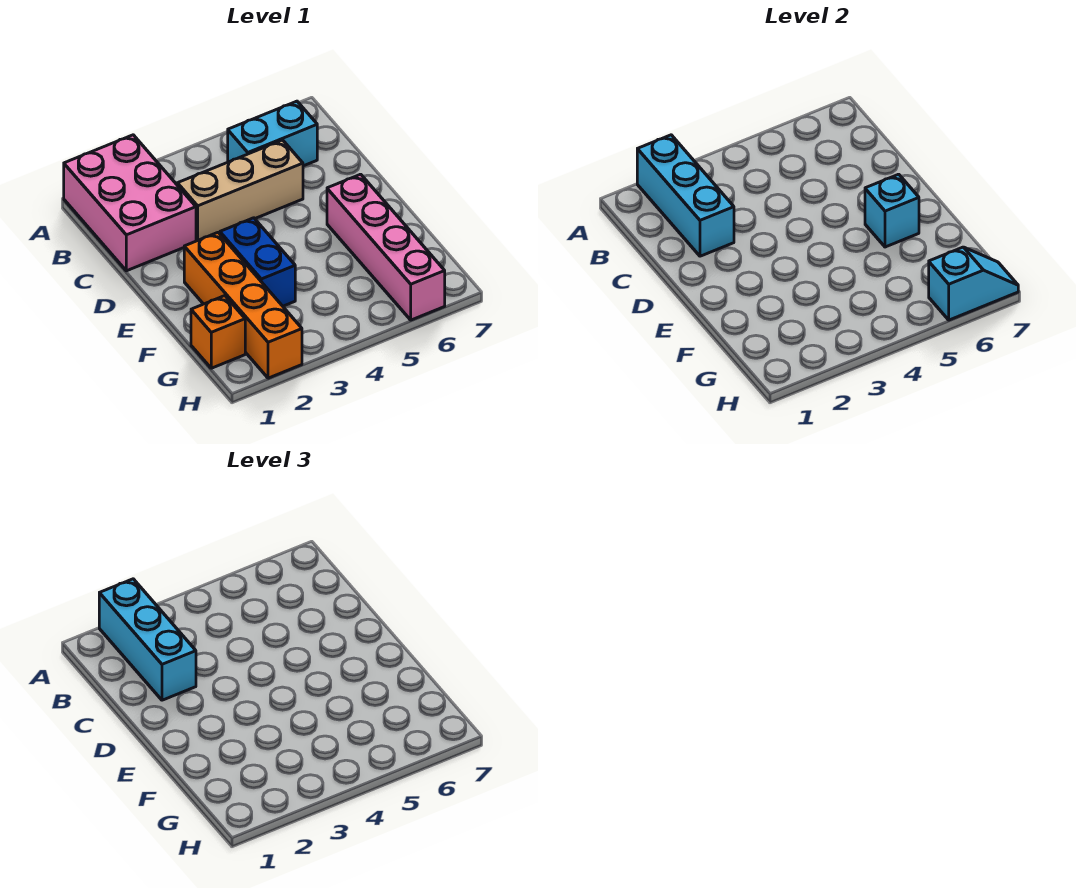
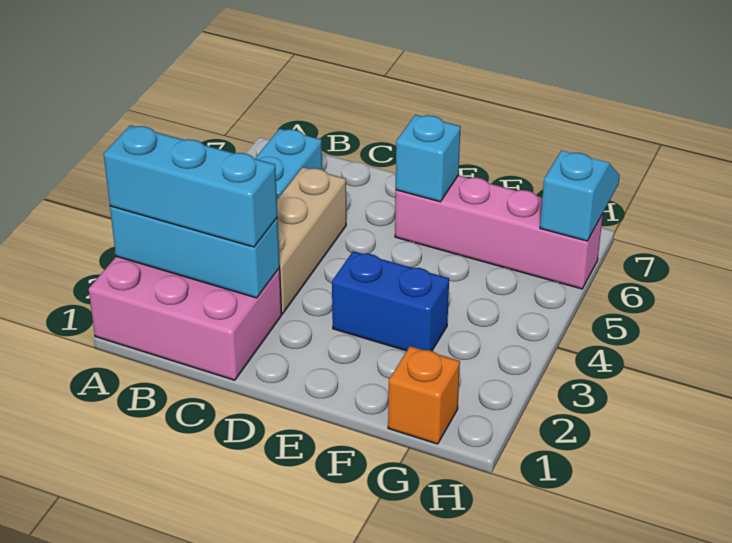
orange 1x4 brick [184,233,302,378] -> none

